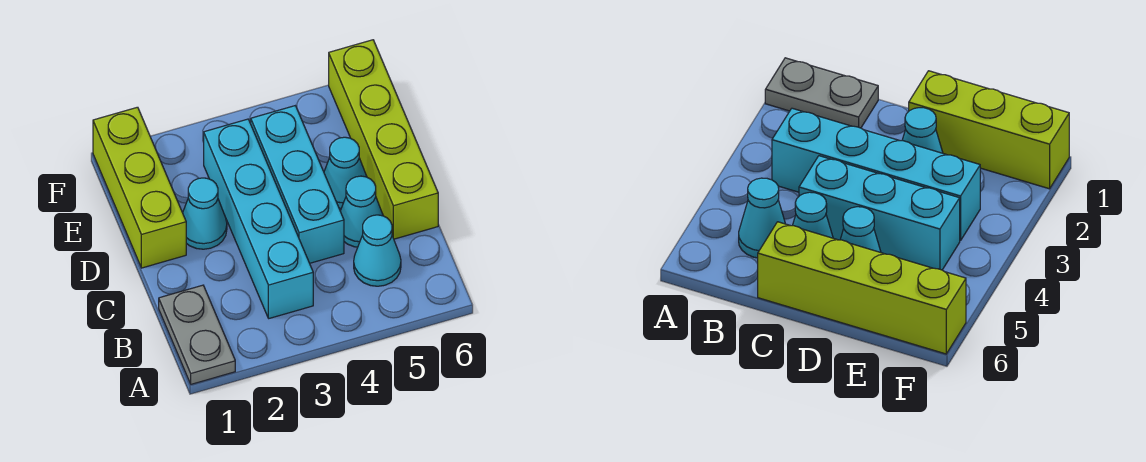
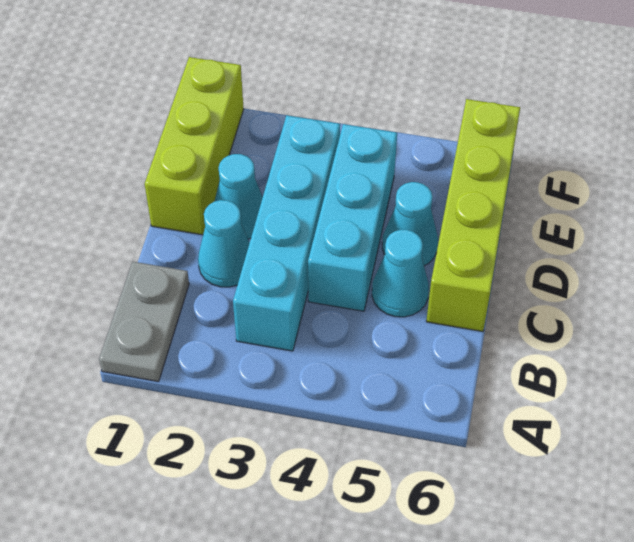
cyan 1x1 cone [354,215,401,286] -> cyan 1x1 cone moved to [198,200,250,287]

